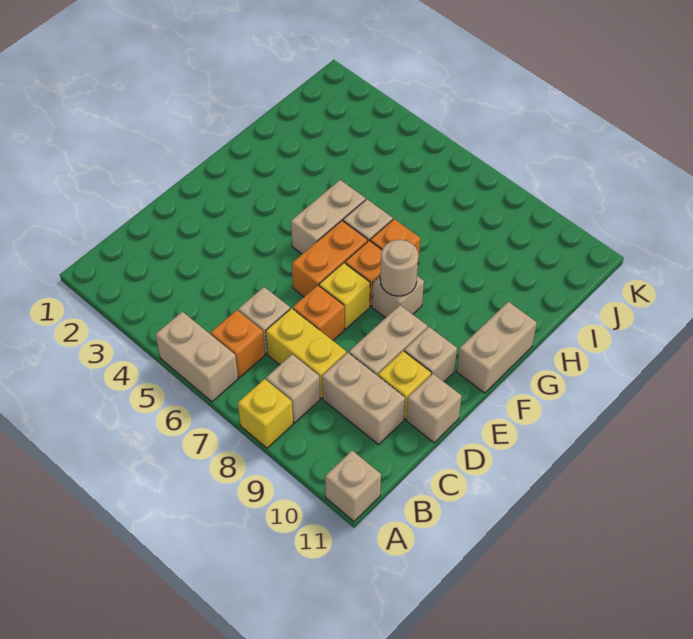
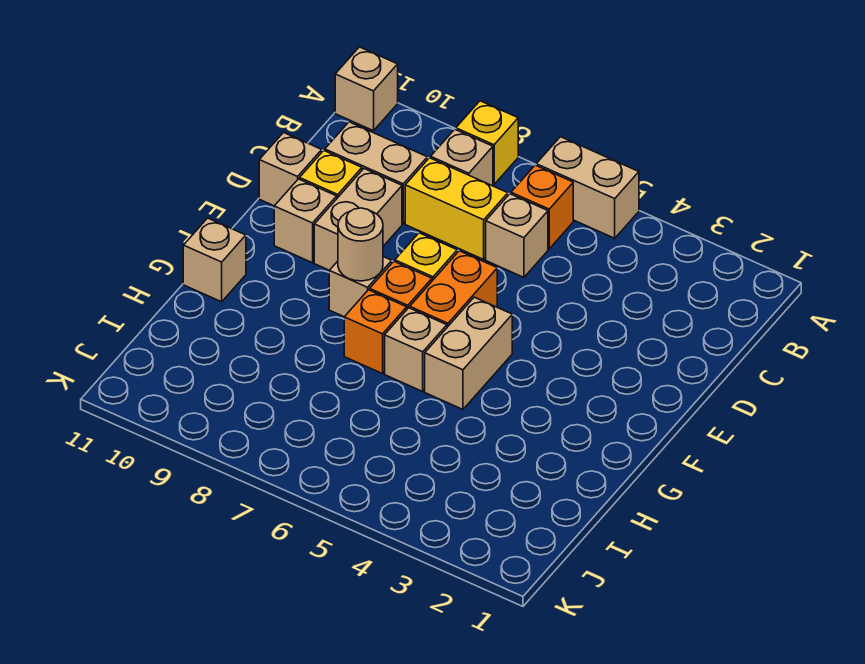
orange 1x1 brick [293,285,344,340] -> none
tan 1x2 brick [457,302,537,393] -> tan 1x1 brick [183,218,246,302]

